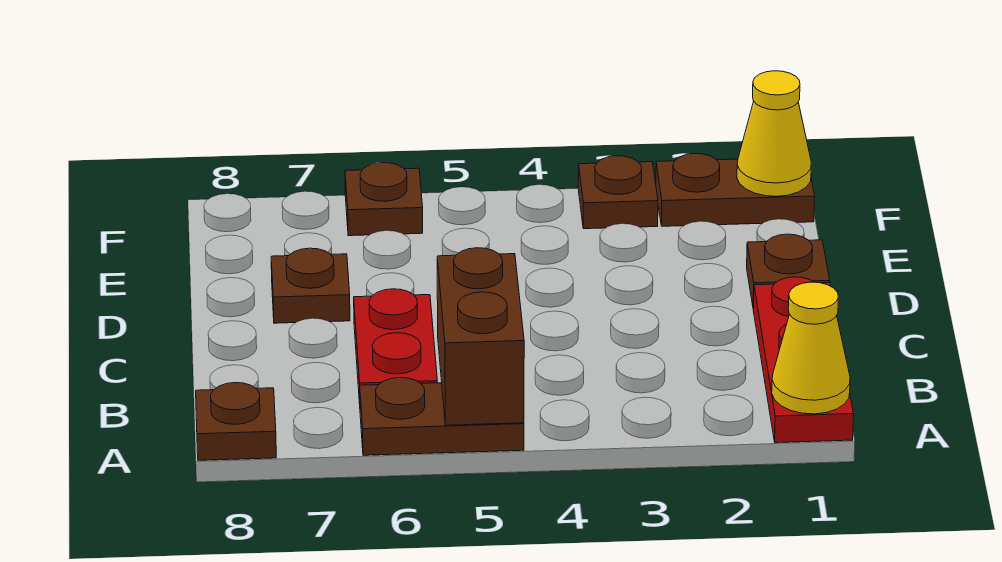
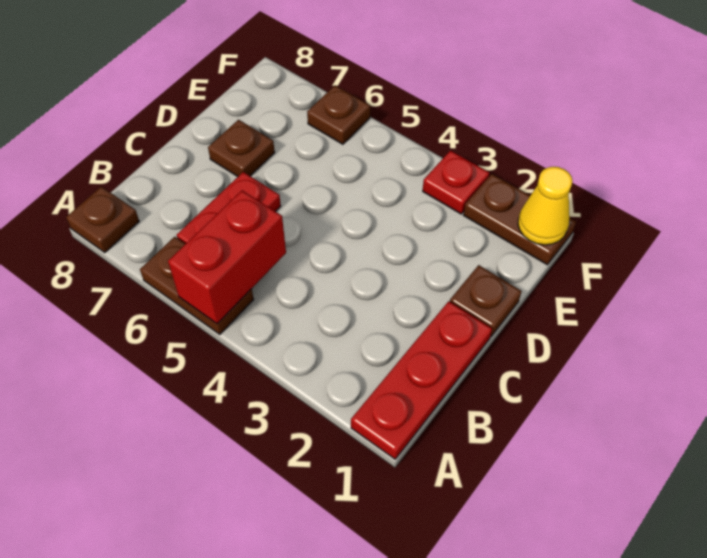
yellow 1x1 cone [772,282,850,414] -> none
brown 1x2 brick [437,248,524,425] -> red 1x2 brick [168,191,286,324]
brown 1x1 plate [578,156,658,229] -> red 1x1 plate [423,151,489,214]

